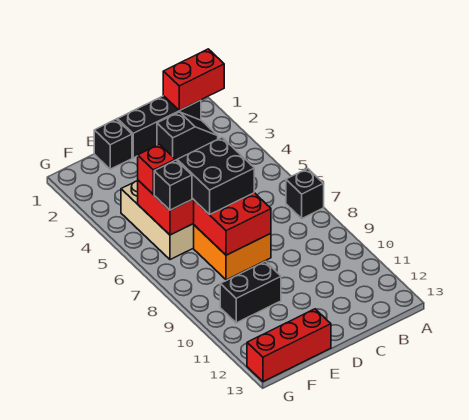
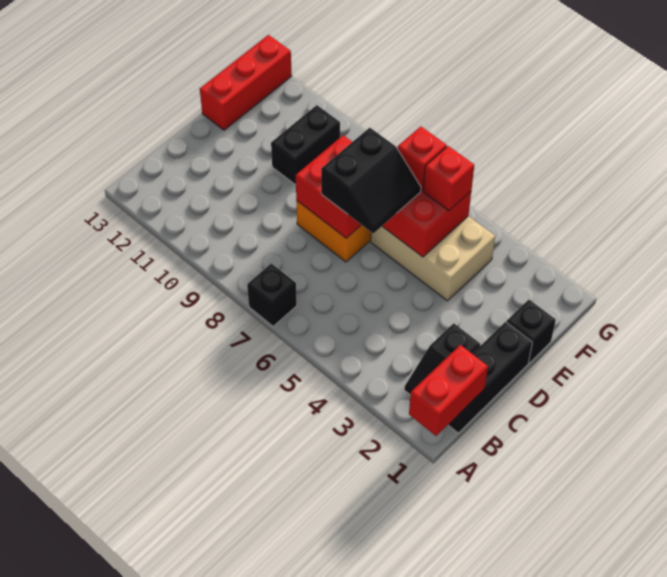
black 2x2 brick [177,138,254,215] -> black 2x2 slope [321,128,421,233]
black 1x1 brick [154,160,192,210] -> red 1x1 brick [398,126,447,191]

